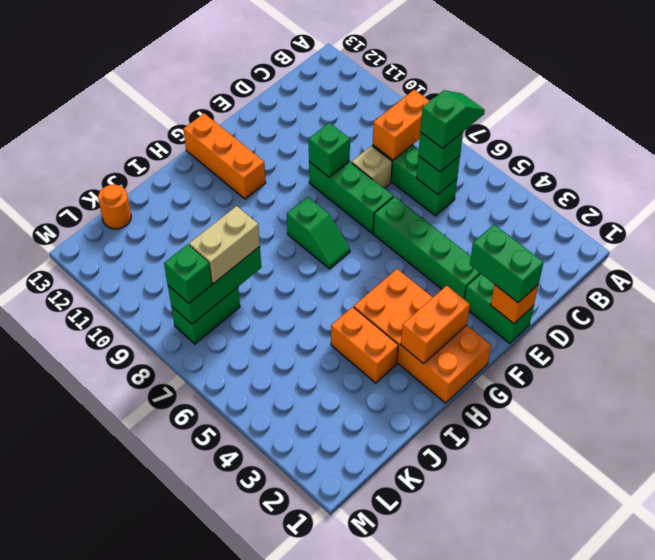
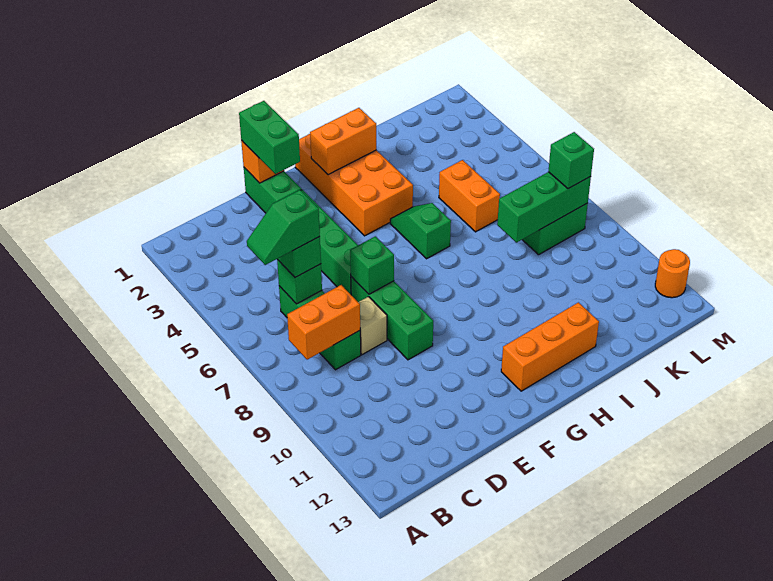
green 1x1 brick [309,123,350,177] -> green 1x1 brick moved to [350,236,394,294]
green 1x2 slope [287,197,350,269] -> green 1x2 slope moved to [390,203,451,259]
orange 1x3 brick [183,113,266,199] -> orange 1x3 brick turned to [501,302,599,391]
orange 1x2 brick [331,307,398,383] -> orange 1x2 brick moved to [439,160,500,232]
tan 1x2 brick [189,206,260,284] -> none
orange 1x1 round brick [98,185,131,229] -> orange 1x1 round brick moved to [655,249,690,298]

